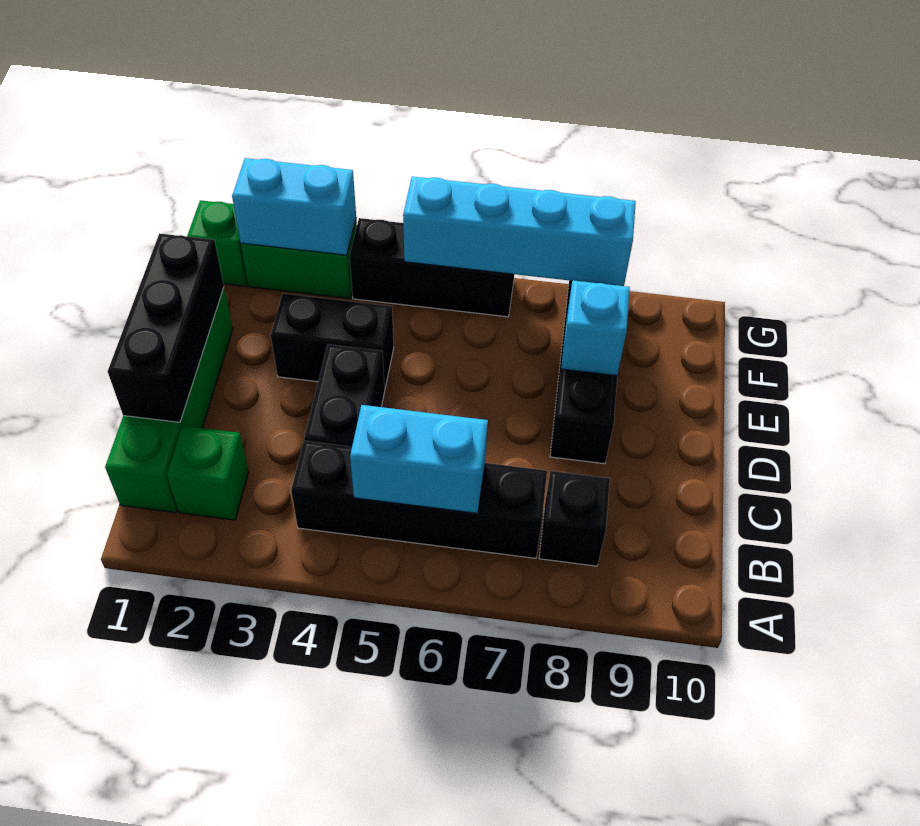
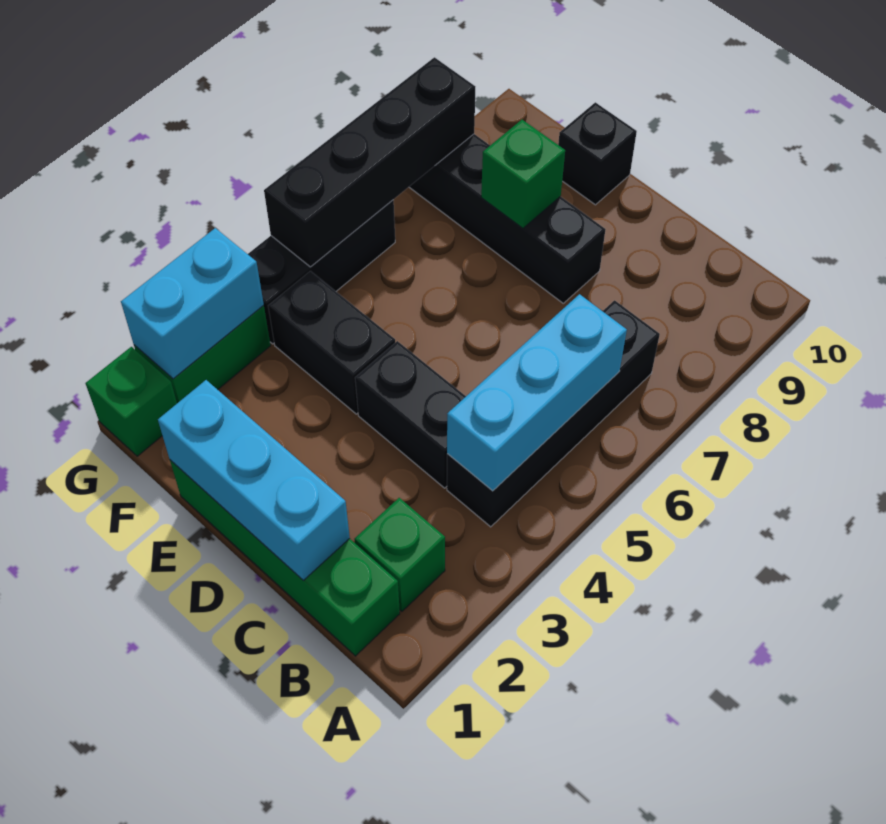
cyan 1x2 brick [350,405,488,513] -> cyan 1x3 brick [447,294,627,491]
black 1x1 brick [539,471,610,566] -> black 1x1 brick moved to [558,102,637,205]
black 1x3 brick [108,234,224,422] -> cyan 1x3 brick [158,380,350,580]
black 1x2 brick [271,294,394,390] -> black 1x2 brick turned to [268,271,395,414]
cyan 1x1 brick [561,280,630,376] -> green 1x1 brick [481,120,565,228]
cyan 1x4 brick [403,176,636,286] -> black 1x4 brick [264,57,475,267]

